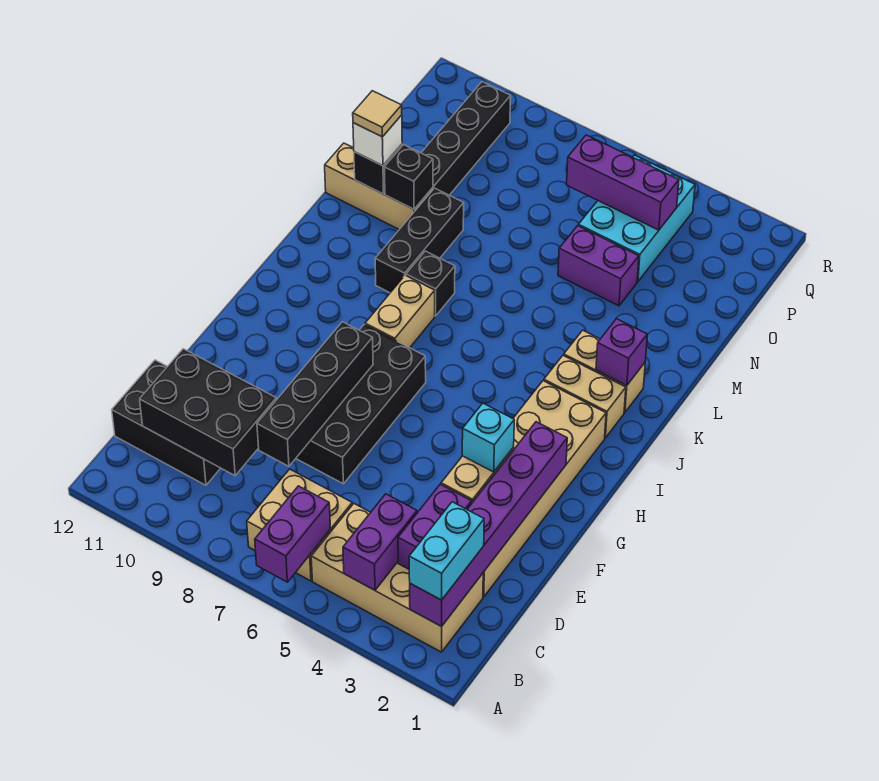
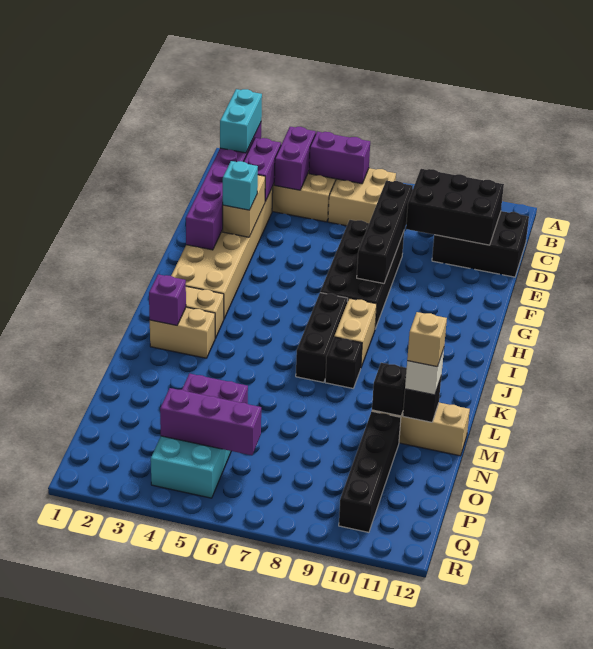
purple 1x2 brick [255,486,330,582] -> purple 1x2 brick turned to [309,131,370,184]
black 1x3 brick [375,188,464,293] -> black 1x3 brick moved to [296,293,348,382]
tan 1x1 tile [353,91,402,137] -> tan 1x1 brick [407,312,447,367]

